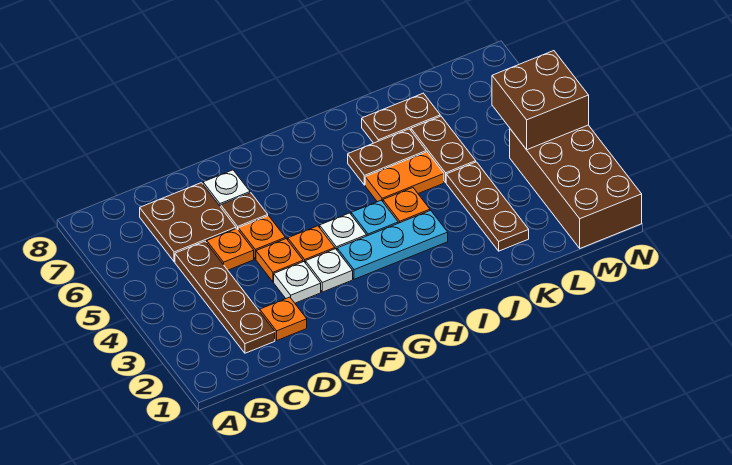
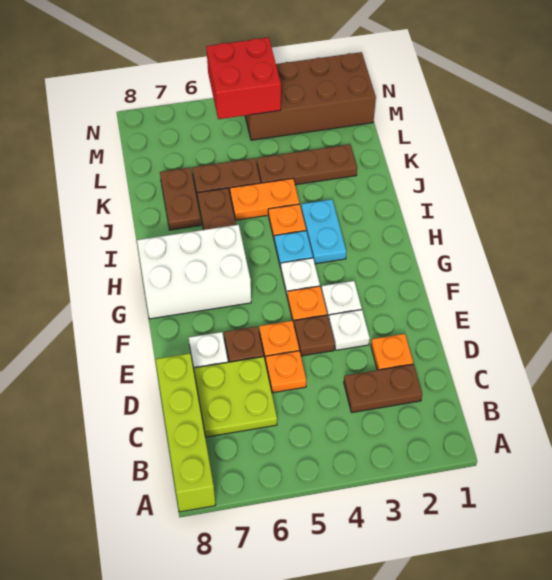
none -> lime 1x4 brick [155,353,216,512]
brown 1x4 plate [175,241,275,353] -> brown 1x2 plate [344,364,422,413]
brown 2x2 plate [140,183,236,262] -> lime 2x2 plate [194,357,277,437]
orange 1x1 plate [256,239,303,282] -> brown 1x1 plate [294,315,335,356]
cyan 1x3 plate [337,210,448,279] -> cyan 1x2 plate [301,199,346,264]
none -> white 2x3 brick [137,225,251,319]
orange 1x2 plate [365,152,444,202] -> orange 1x2 plate turned to [230,179,299,220]
brown 2x2 brick [492,51,589,150] -> red 2x2 brick [206,38,281,119]

